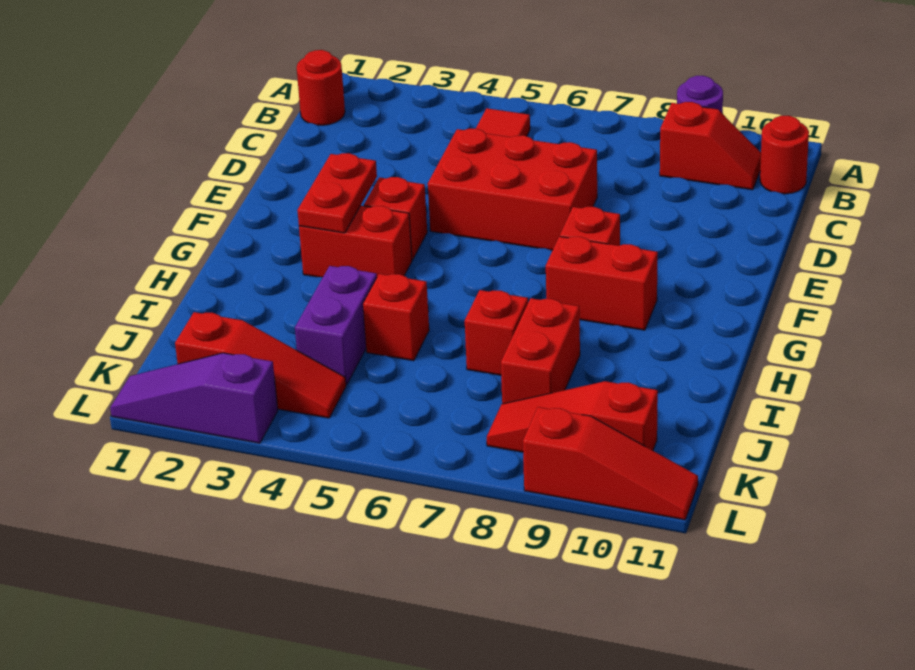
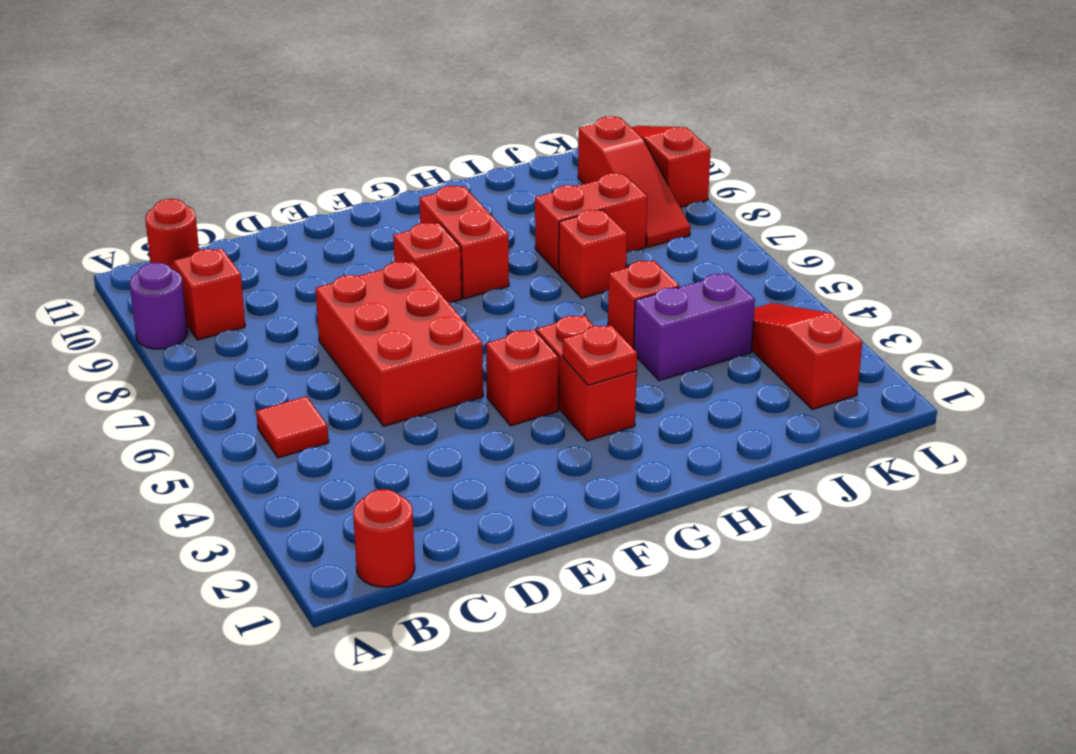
red 1x2 plate [297,153,377,233] -> red 1x1 plate [563,325,637,385]
purple 1x3 slope [110,353,278,443] -> none

